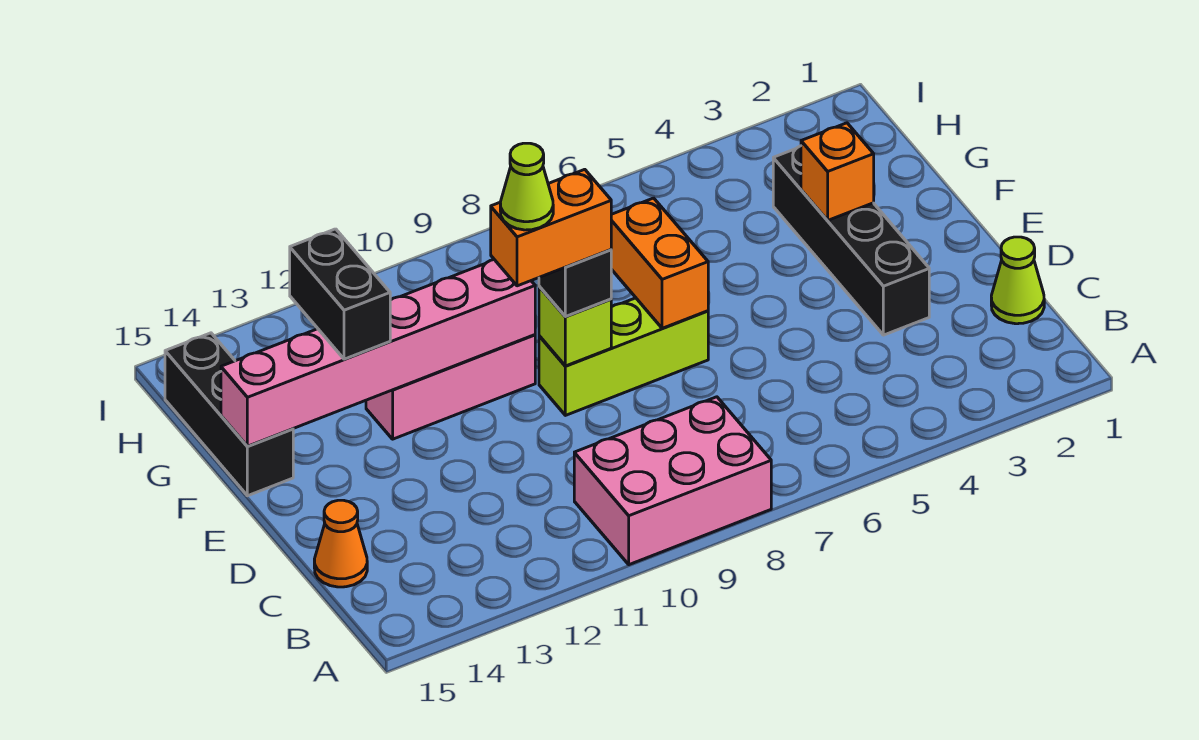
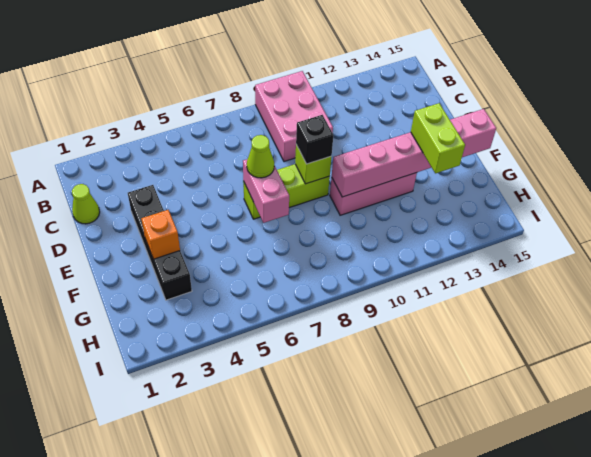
pink 2x3 brick [574,397,771,565] -> pink 2x3 brick turned to [255,71,333,162]
orange 1x1 cone [314,500,367,587] -> none
orange 1x2 brick [611,198,708,328] -> pink 1x2 brick [243,159,289,223]
orange 1x2 brick [491,169,611,286] -> none
lime 1x1 cone [500,143,553,230] -> lime 1x1 cone moved to [247,135,274,178]
black 1x2 brick [290,229,390,359] -> lime 1x2 brick [411,103,465,173]
black 1x3 brick [165,333,293,496] -> none

